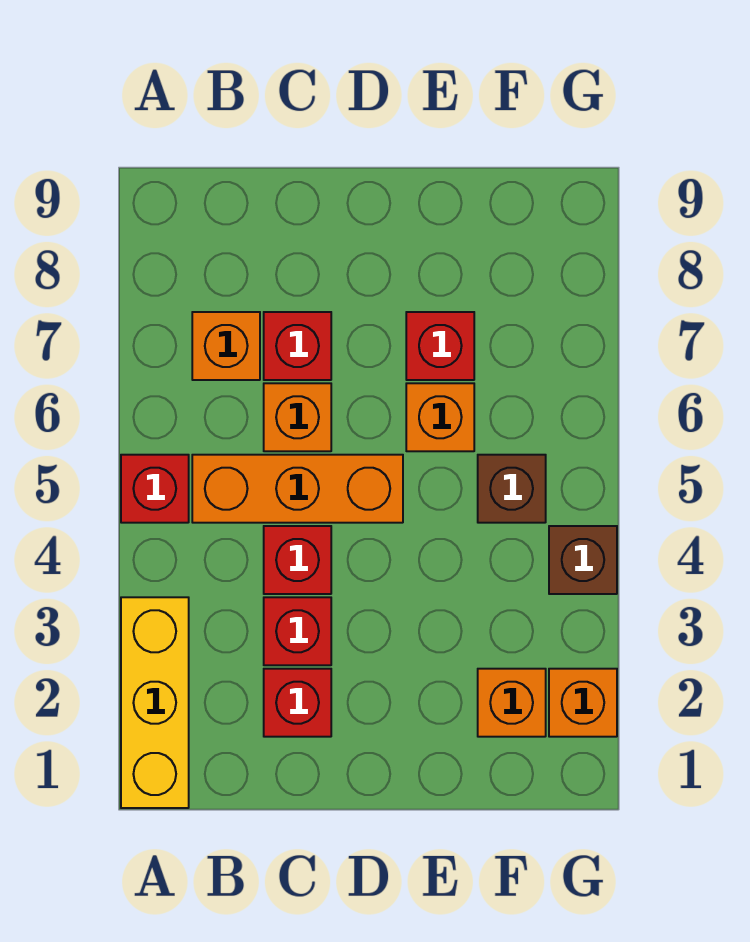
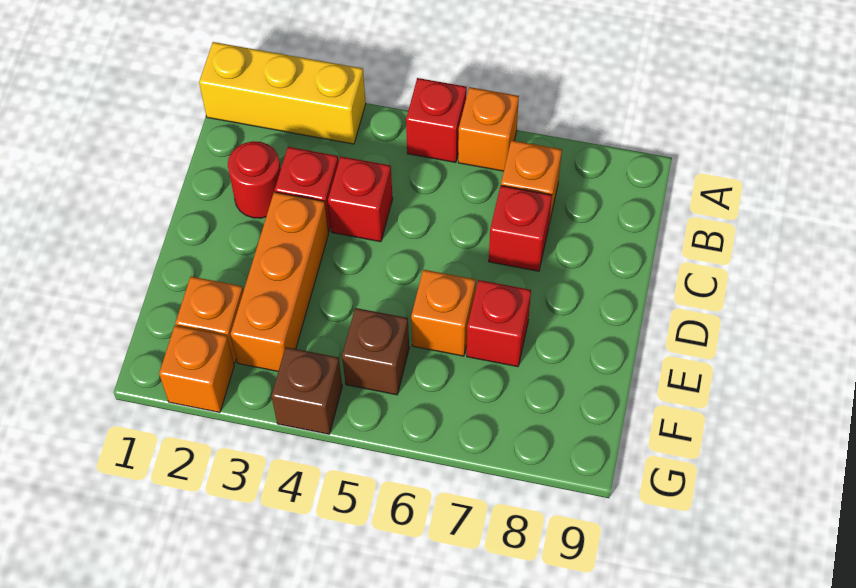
orange 1x3 brick [192,455,403,523] -> orange 1x3 brick moved to [231,192,328,371]
red 1x1 brick [264,669,331,737] -> red 1x1 round brick [228,141,281,218]
orange 1x1 brick [264,383,331,451] -> orange 1x1 brick moved to [458,87,519,171]

